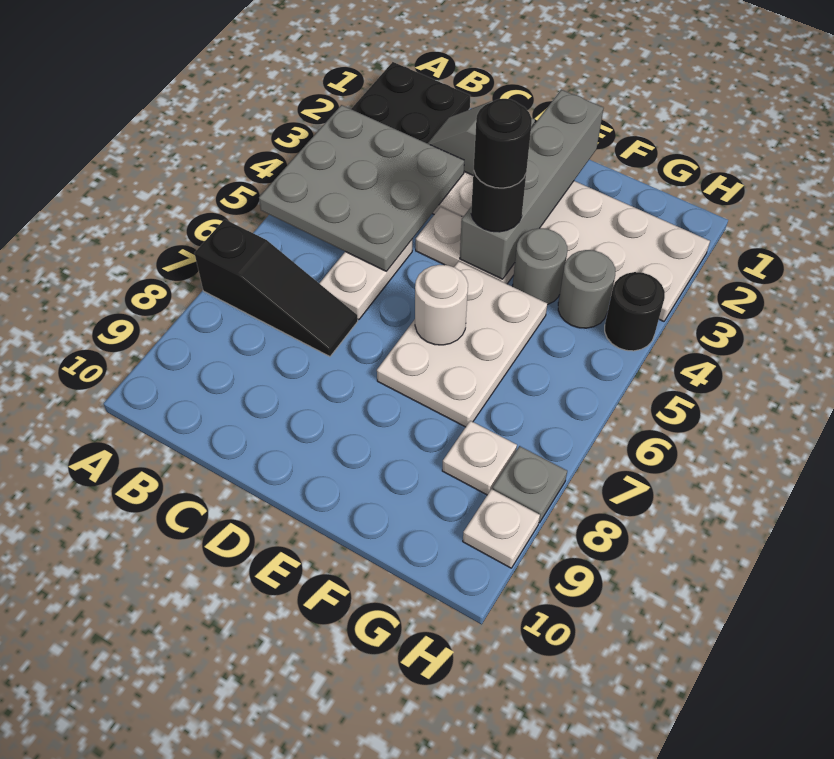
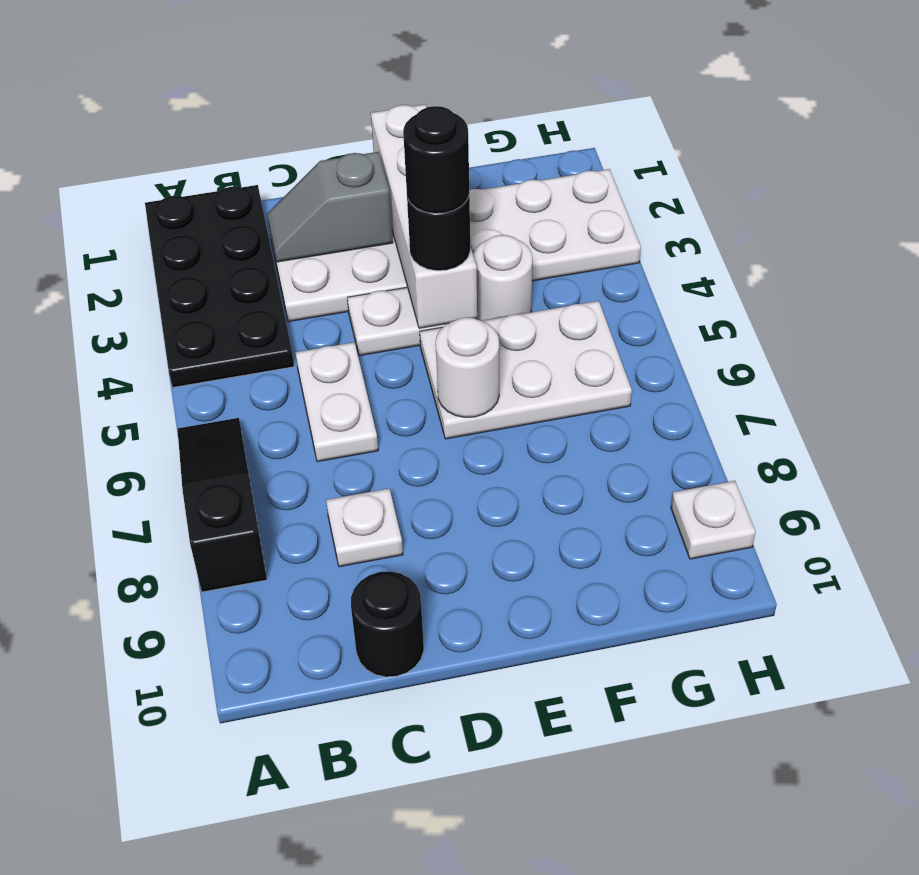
grey 3x3 plate [259,105,464,271] -> none
black 1x3 slope [195,219,358,357] -> black 1x3 slope turned to [178,418,267,592]
grey 1x4 brick [460,90,604,279] -> white 1x4 brick [371,104,477,328]
white 2x3 plate [377,261,547,427] -> white 2x3 plate turned to [420,301,632,439]
grey 1x1 round brick [513,228,567,305] -> white 1x1 round brick [473,235,532,321]
grey 1x1 round brick [558,250,615,328] -> none
white 1x1 plate [442,421,517,495] -> white 1x1 plate moved to [326,489,403,567]
black 1x1 round brick [605,272,665,351] -> black 1x1 round brick moved to [351,571,424,677]
grey 1x1 plate [492,446,567,523] -> none

